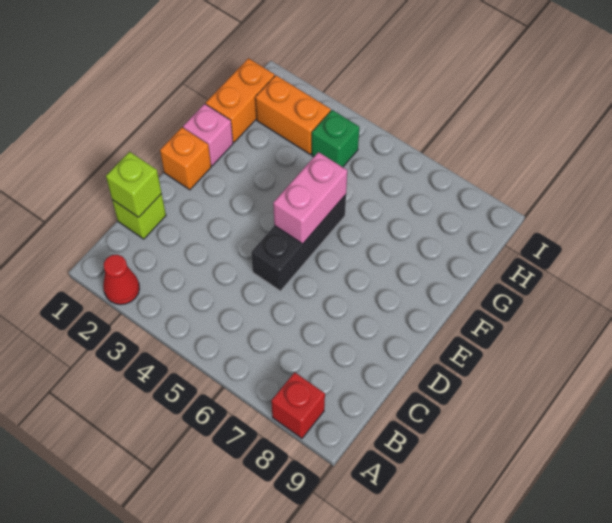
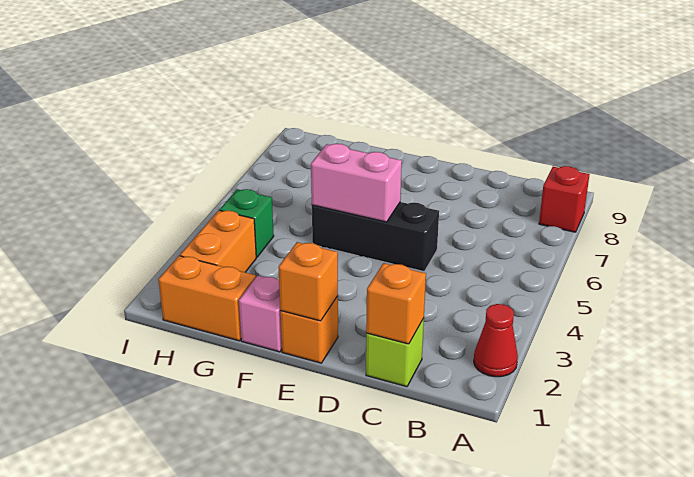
lime 1x1 brick [106,152,162,217] -> orange 1x1 brick [366,263,426,344]
none -> orange 1x1 brick [278,242,338,321]

